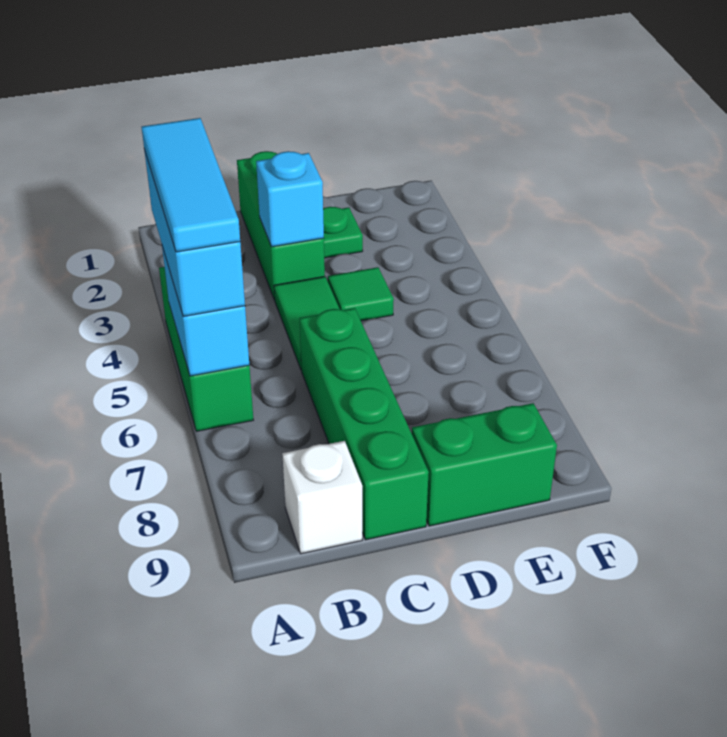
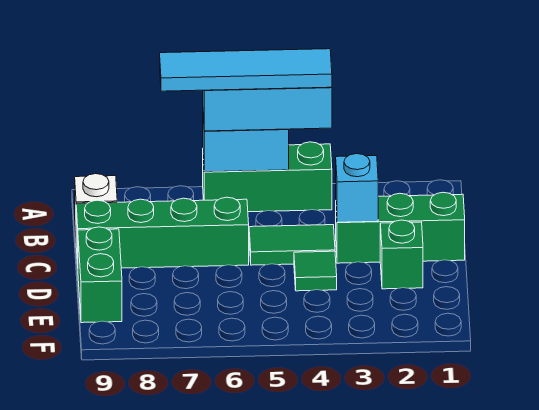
cyan 1x3 tile [142,118,240,252] -> cyan 1x4 tile [160,49,332,91]
green 1x1 plate [323,207,363,258] -> green 1x1 brick [380,220,423,289]

